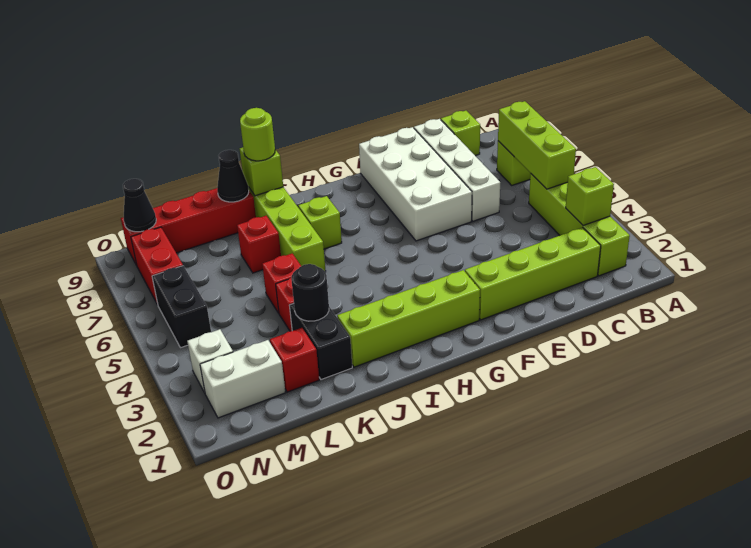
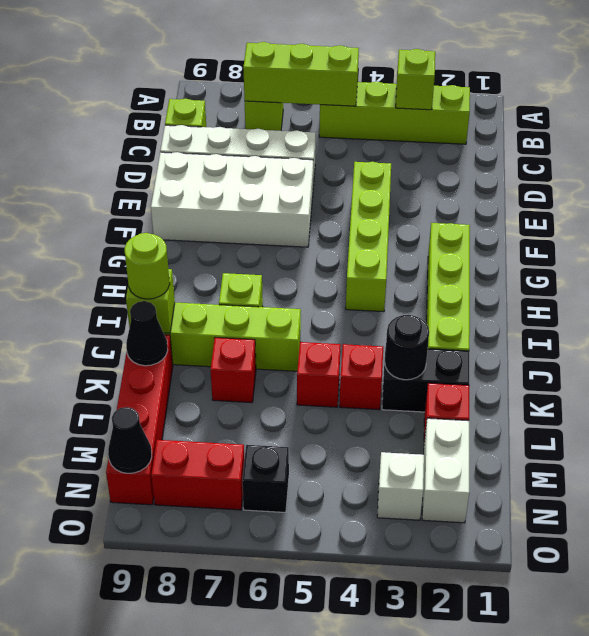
lime 1x4 brick [465,228,601,320] -> lime 1x4 brick moved to [346,162,391,312]
black 1x2 brick [152,266,211,348] -> black 1x1 brick [242,445,289,512]

